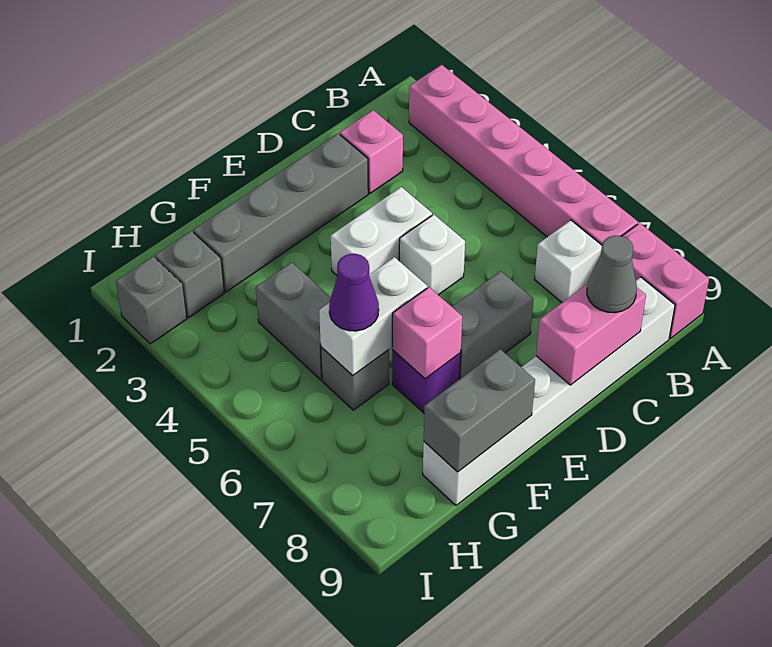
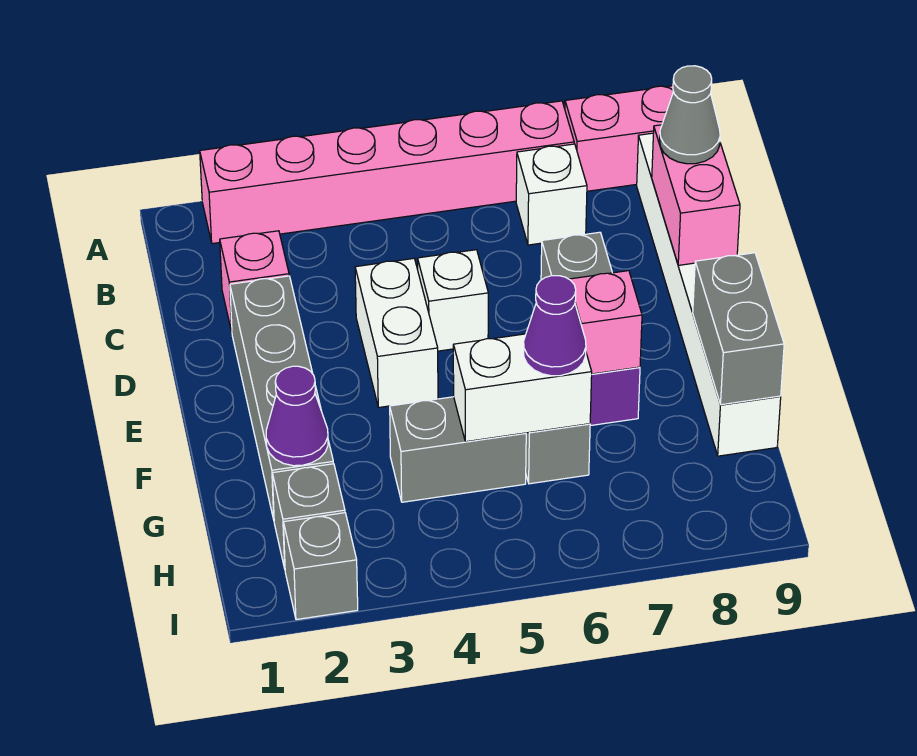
white 1x2 brick [319,257,427,376] -> white 1x2 brick turned to [453,334,592,442]
none -> purple 1x1 cone [266,366,328,466]

